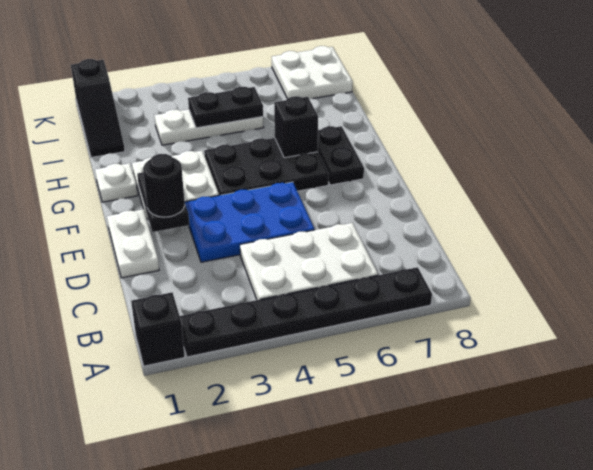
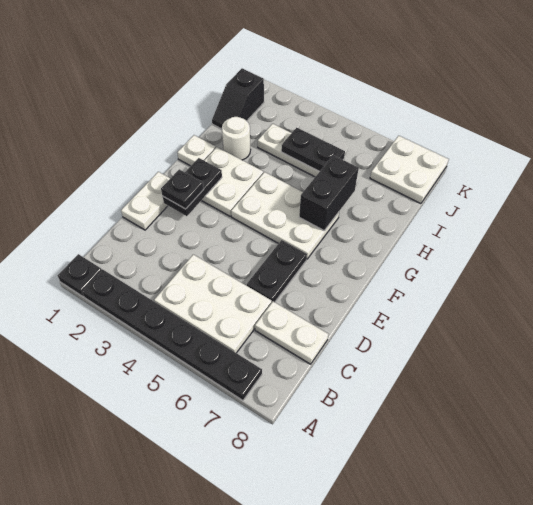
black 1x1 brick [131,292,185,366] -> black 1x1 plate [57,254,102,297]
none -> white 1x2 plate [255,302,328,364]
blue 2x3 plate [185,182,314,262] -> none
black 1x1 round brick [143,154,185,217] -> black 1x1 plate [161,169,204,209]
black 2x3 plate [204,138,329,195] -> white 2x3 plate [231,172,339,259]
black 1x2 plate [318,126,364,185] -> black 1x2 plate moved to [247,240,307,302]
black 1x1 brick [274,96,318,158] -> black 1x2 brick [299,155,359,231]
none -> white 1x1 round brick [222,117,251,160]
black 1x3 slope [71,59,125,158] -> black 1x2 slope [212,68,264,129]

